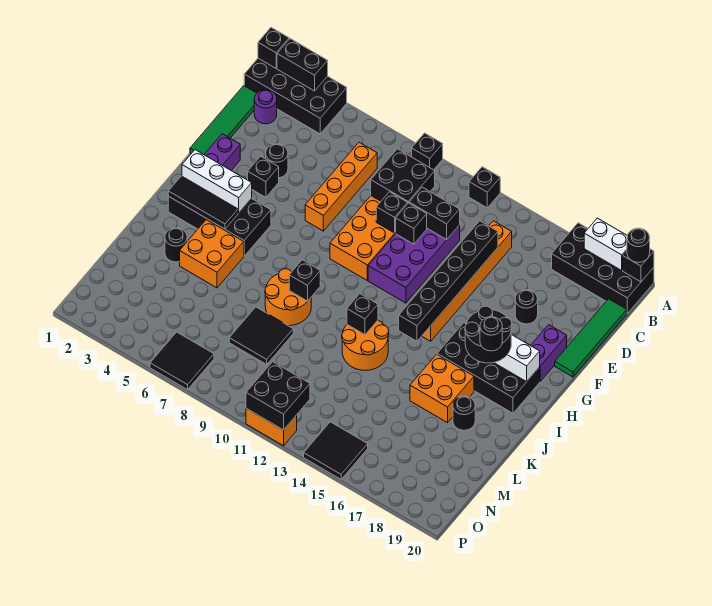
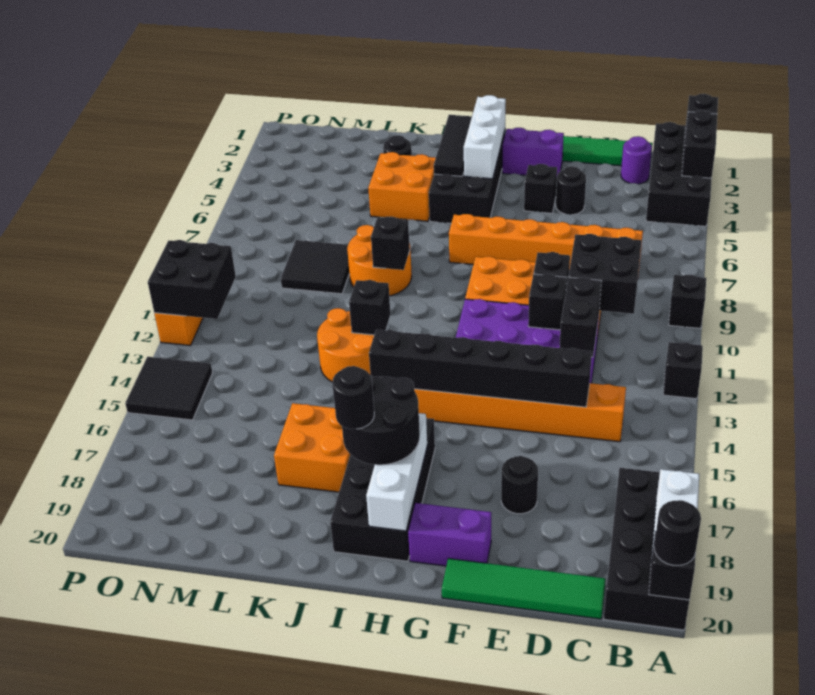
orange 1x4 brick [305,143,377,231] -> orange 1x6 brick [449,214,643,274]
black 1x1 round brick [453,396,475,430] -> none
black 2x2 tile [150,332,214,390] -> none

